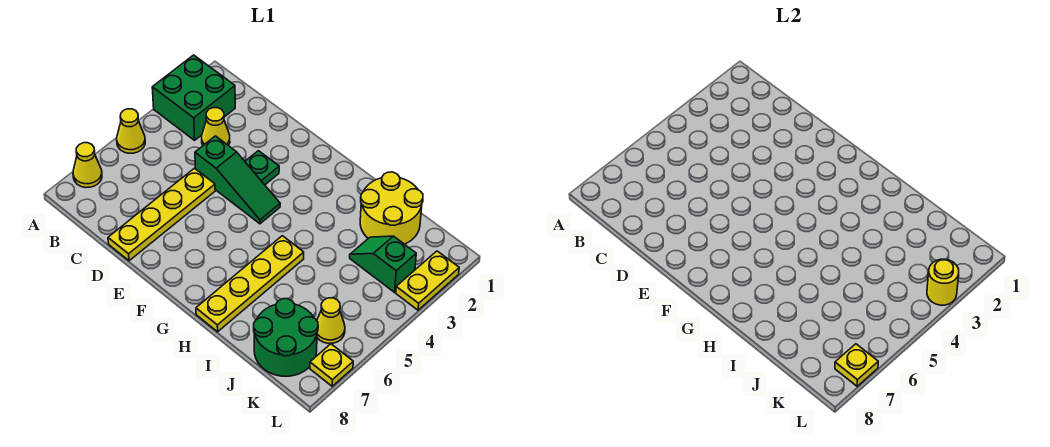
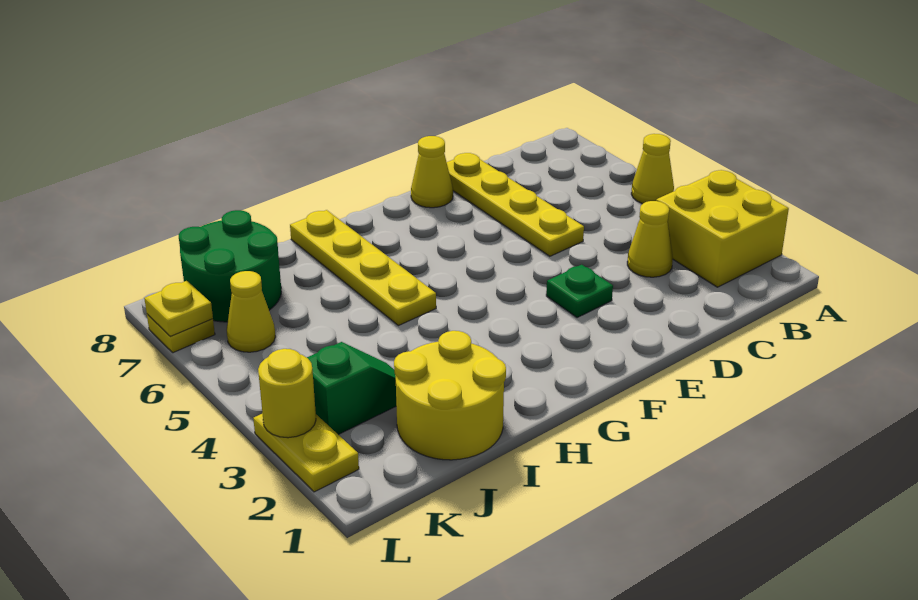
green 2x2 brick [152,55,235,140] -> yellow 2x2 brick [656,170,789,287]
yellow 1x1 cone [73,143,102,188] -> yellow 1x1 cone moved to [411,136,453,208]
green 1x3 slope [195,136,280,224] -> none

